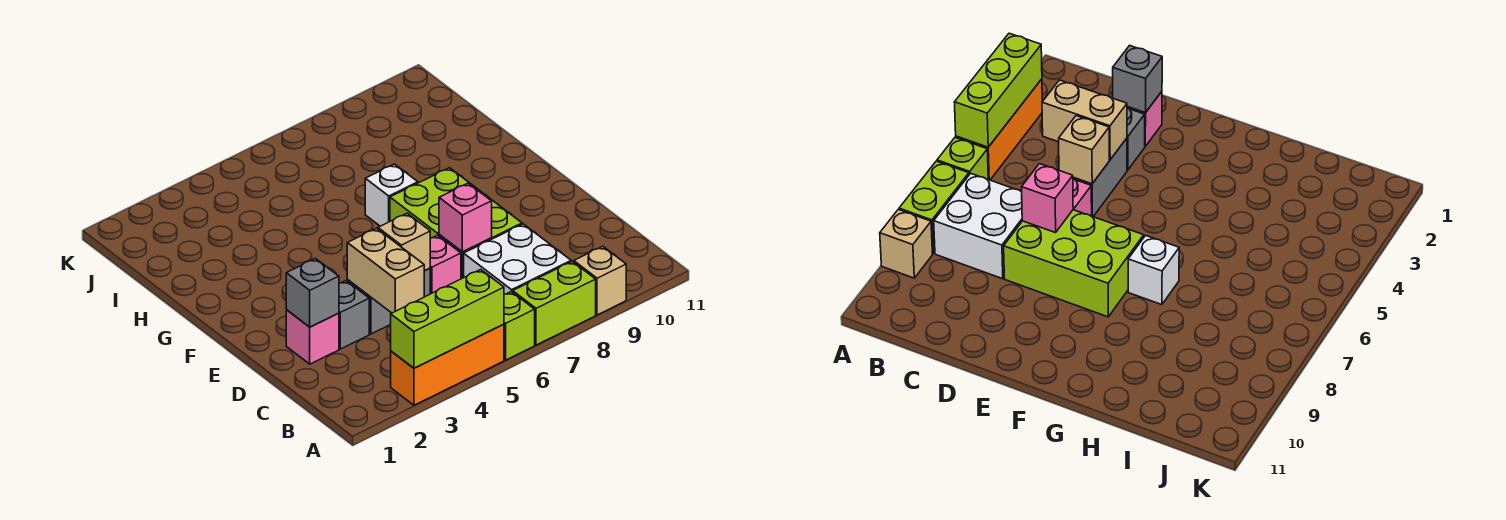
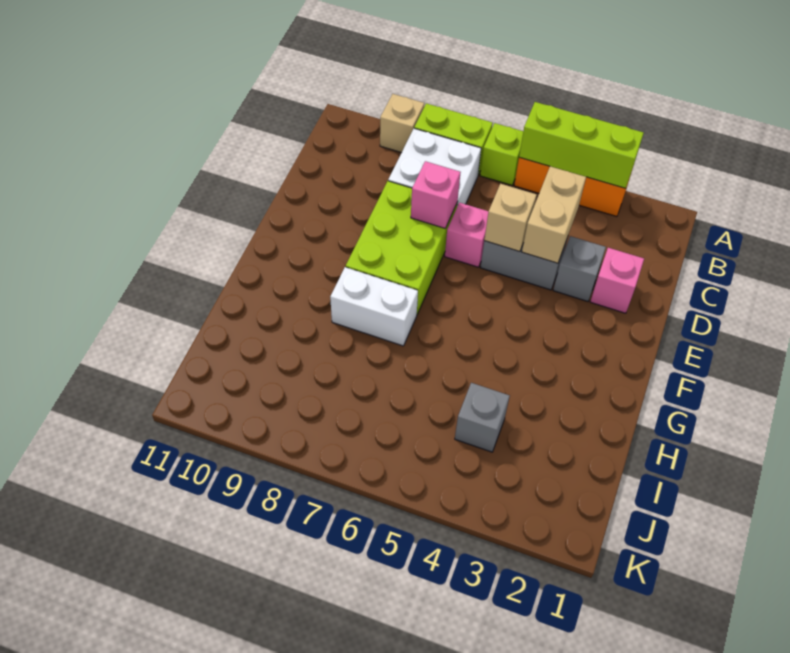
grey 1x1 brick [286,258,339,327] -> grey 1x1 brick moved to [455,383,510,452]
white 1x1 brick [365,164,418,226] -> white 1x2 brick [330,267,418,346]

